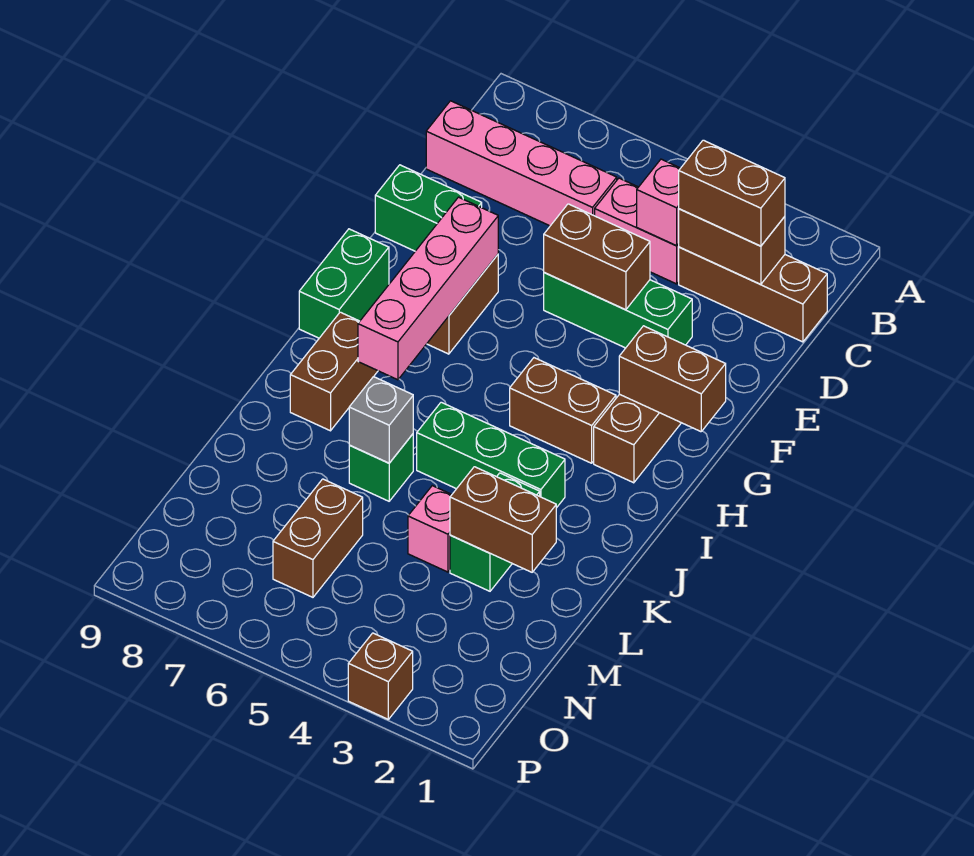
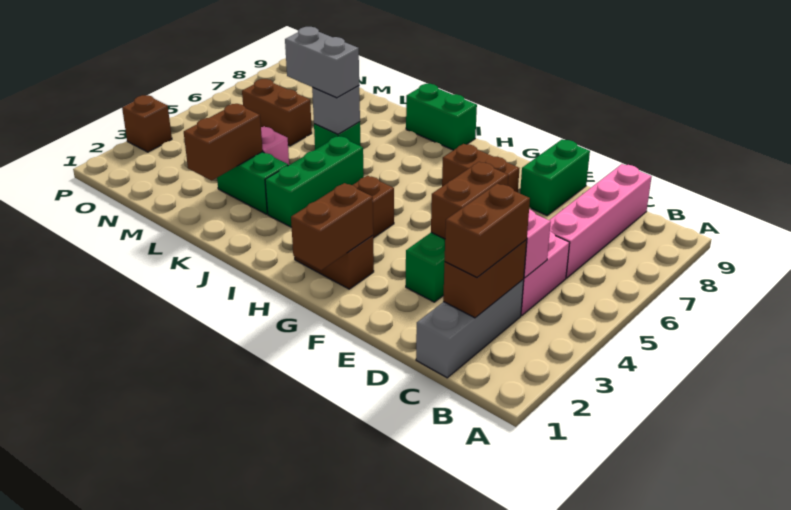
brown 1x3 brick [679,247,827,342] -> grey 1x3 brick [416,280,524,378]
pink 1x4 brick [358,197,498,380] -> none
green 1x2 brick [299,229,389,338] -> green 1x2 brick moved to [406,84,477,150]
brown 1x2 brick [290,312,378,431] -> none
none -> grey 1x2 brick [285,27,359,98]

